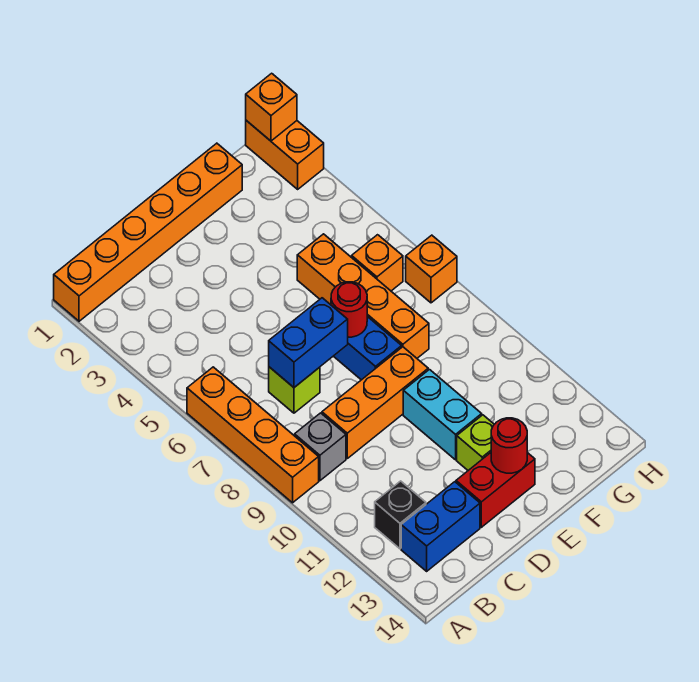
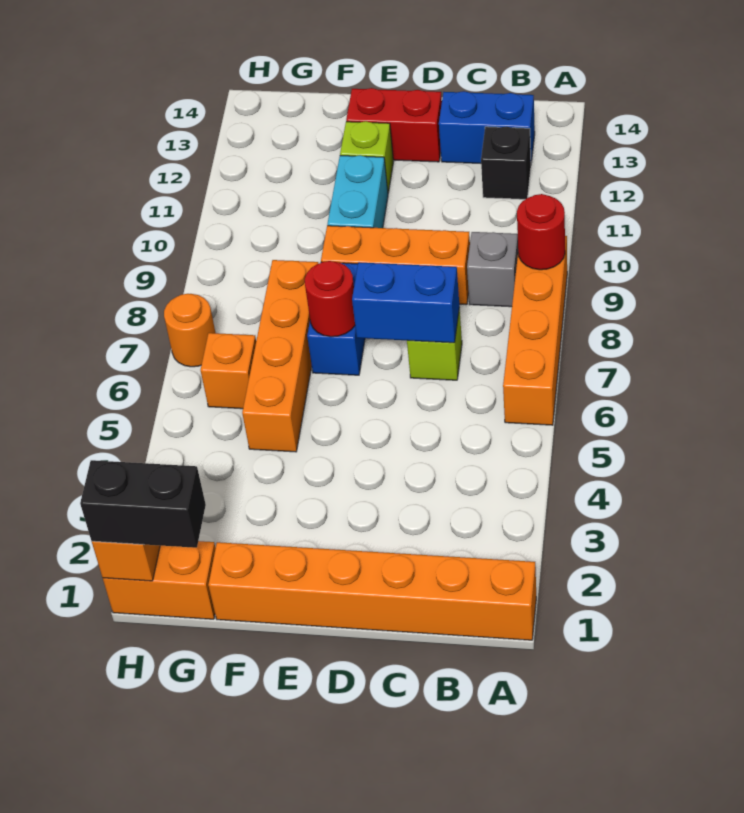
red 1x1 round brick [491,418,527,473] -> red 1x1 round brick moved to [517,194,565,270]
none -> black 1x2 brick [80,460,206,548]
orange 1x2 brick [246,120,324,189] -> orange 1x2 brick turned to [103,541,216,619]
orange 1x1 brick [406,235,457,303] -> orange 1x1 round brick [164,294,215,367]

